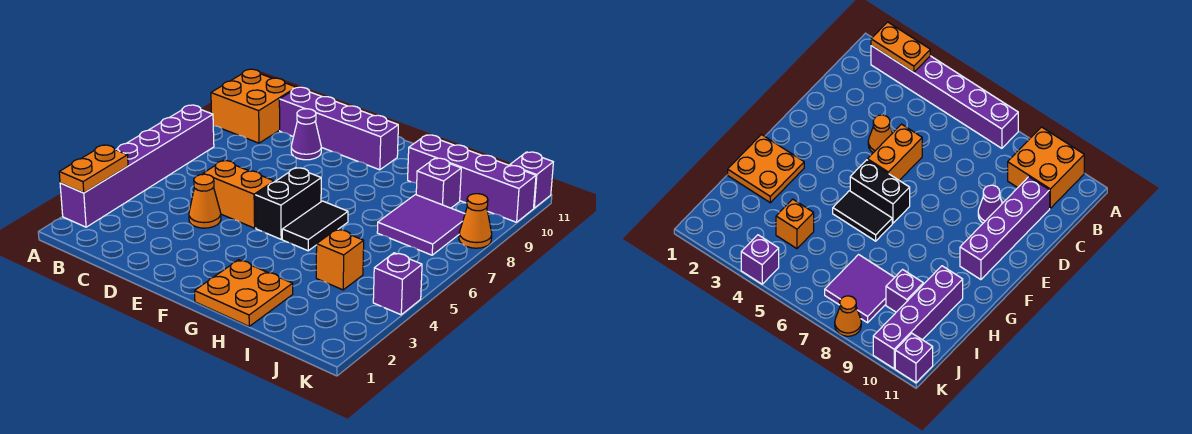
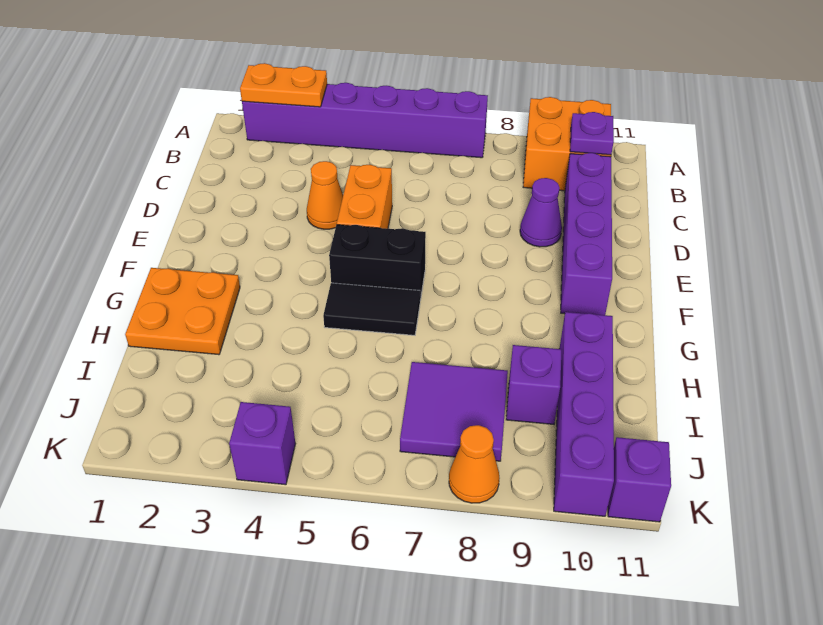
none -> purple 1x1 plate [570,112,614,155]
orange 1x1 brick [316,229,364,290] -> none

